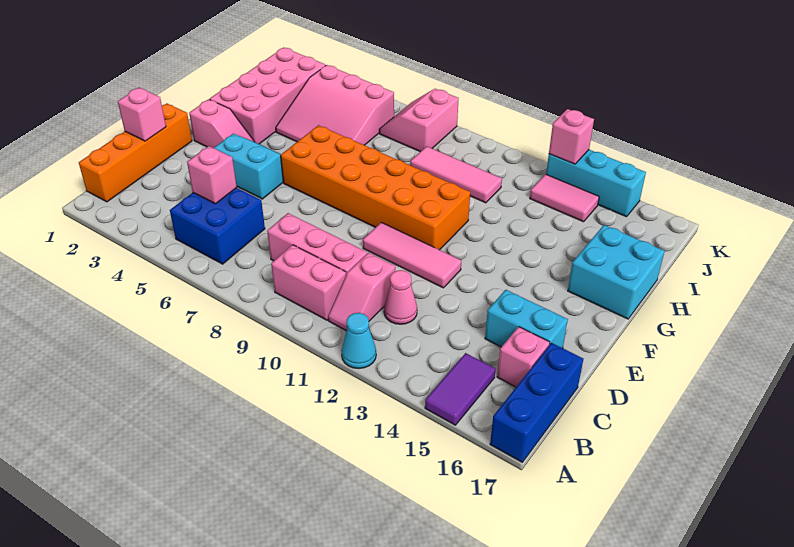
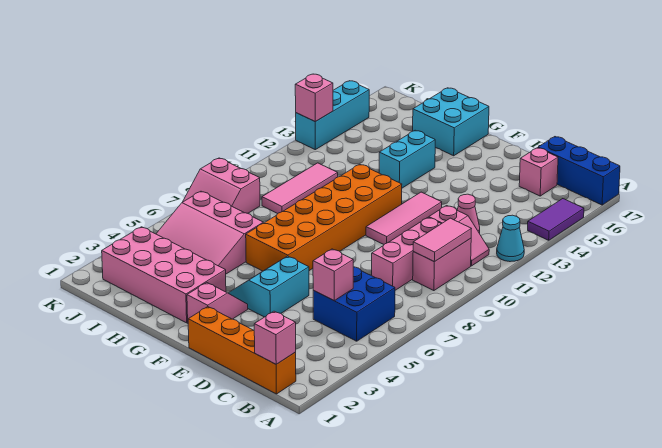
purple 1x2 tile [425,353,495,425] -> purple 1x2 tile turned to [528,199,584,240]
pink 1x1 brick [118,87,166,141] -> pink 1x1 brick moved to [254,311,296,364]
cyan 1x2 brick [485,290,568,348] -> cyan 1x2 brick moved to [379,130,435,188]
pink 3x3 slope [276,65,394,145] -> pink 3x3 slope turned to [156,191,263,274]
pink 1x2 tile [530,174,599,222] -> pink 1x2 tile moved to [413,218,471,262]

